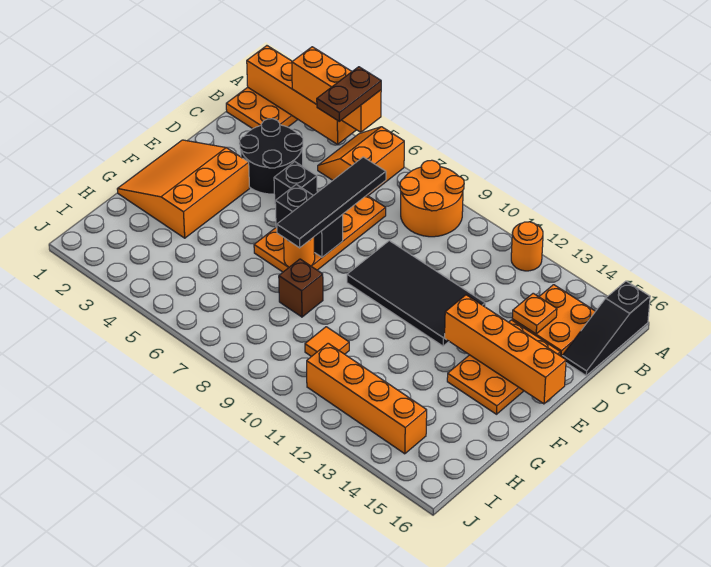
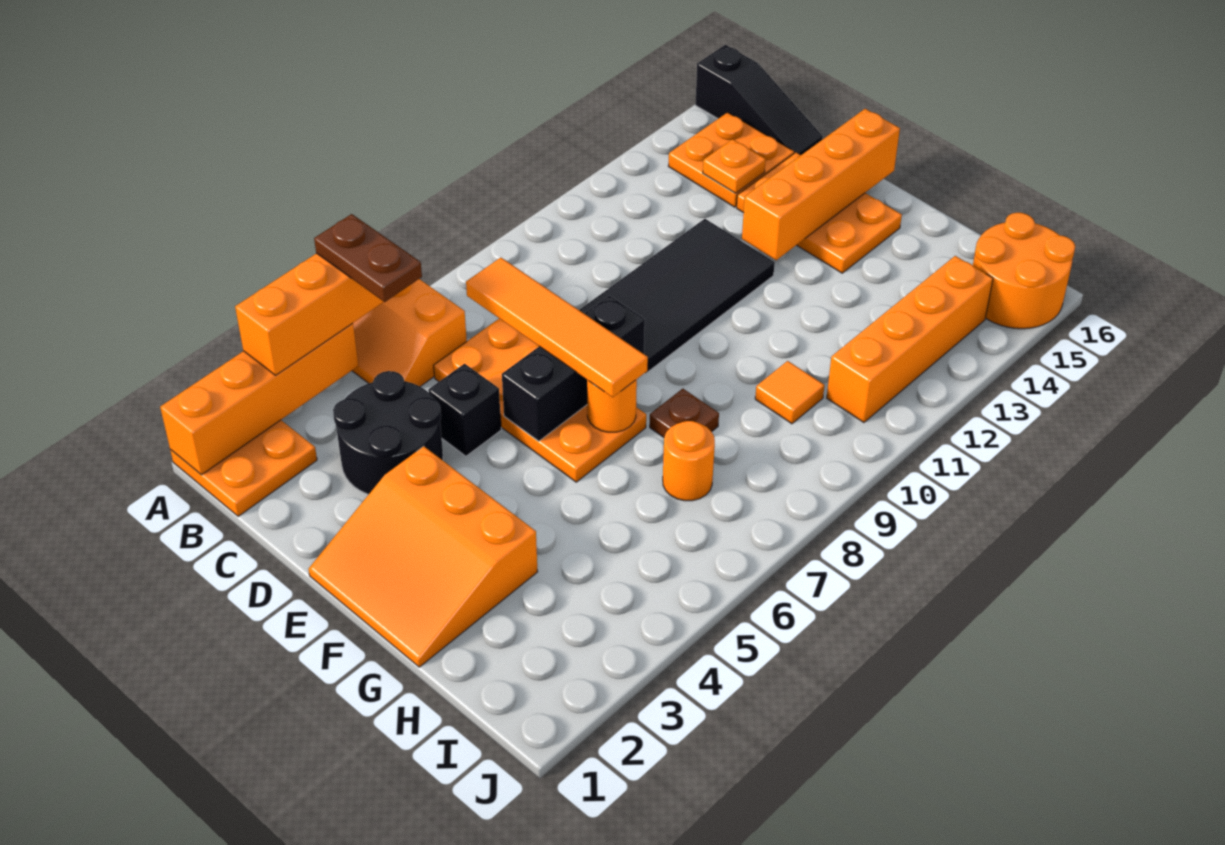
orange 2x2 round brick [400,160,464,237] -> orange 2x2 round brick moved to [973,213,1075,329]
orange 1x1 round brick [511,222,543,271] -> orange 1x1 round brick moved to [663,421,715,501]
black 1x4 tile [277,157,386,248] -> orange 1x4 tile [466,258,648,397]
black 1x2 brick [275,184,343,257] -> black 1x3 brick [502,295,645,441]
brown 1x1 brick [279,259,323,317] -> brown 1x1 plate [650,389,719,437]

